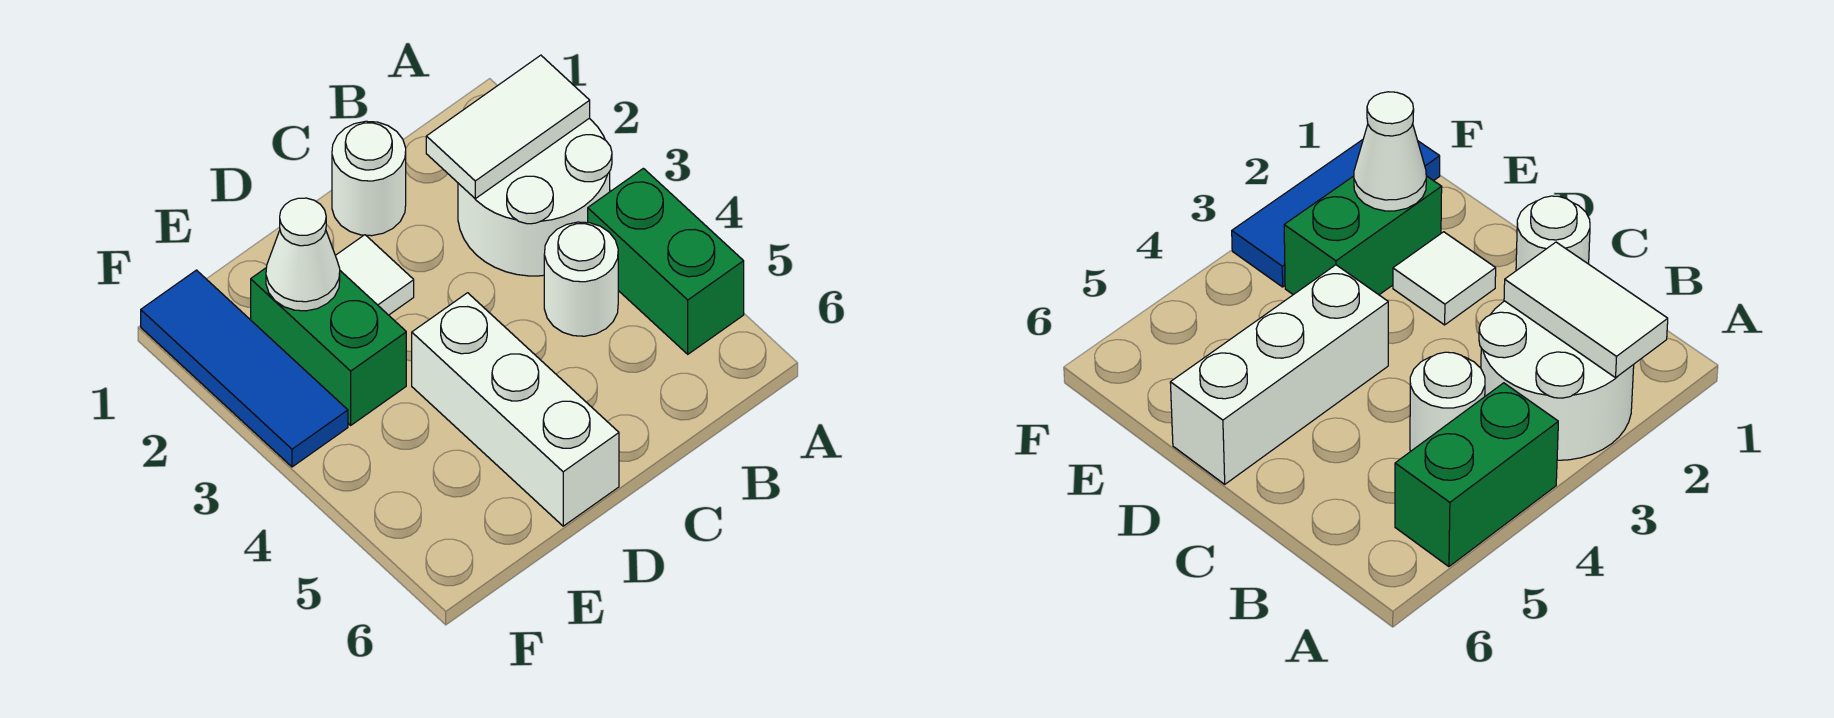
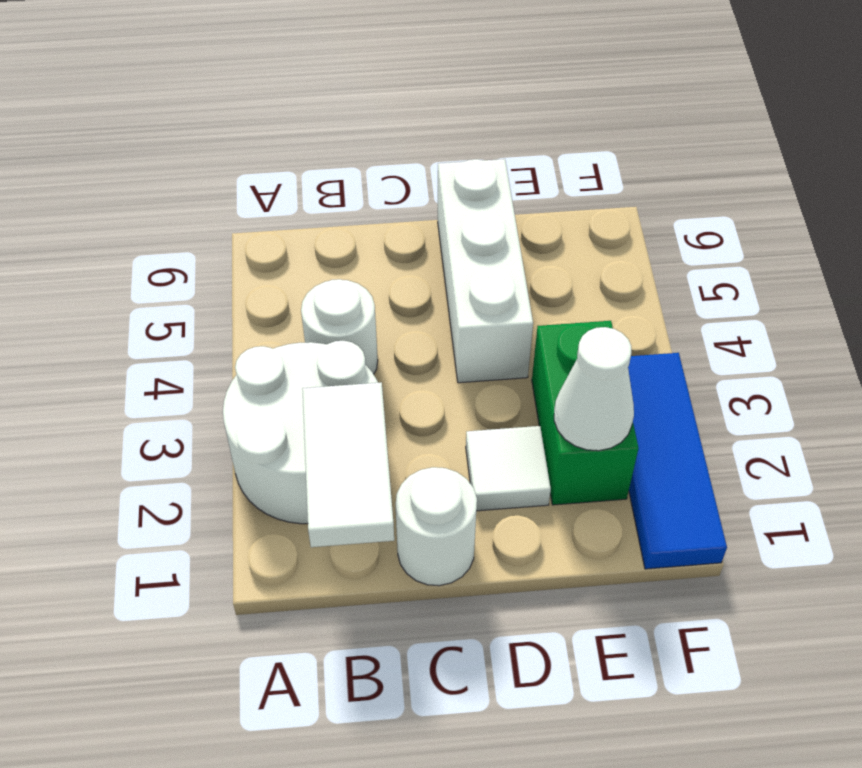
white 1x2 tile [426,55,590,199] -> white 1x2 tile turned to [302,383,394,547]
green 1x2 brick [588,168,744,354] -> none

